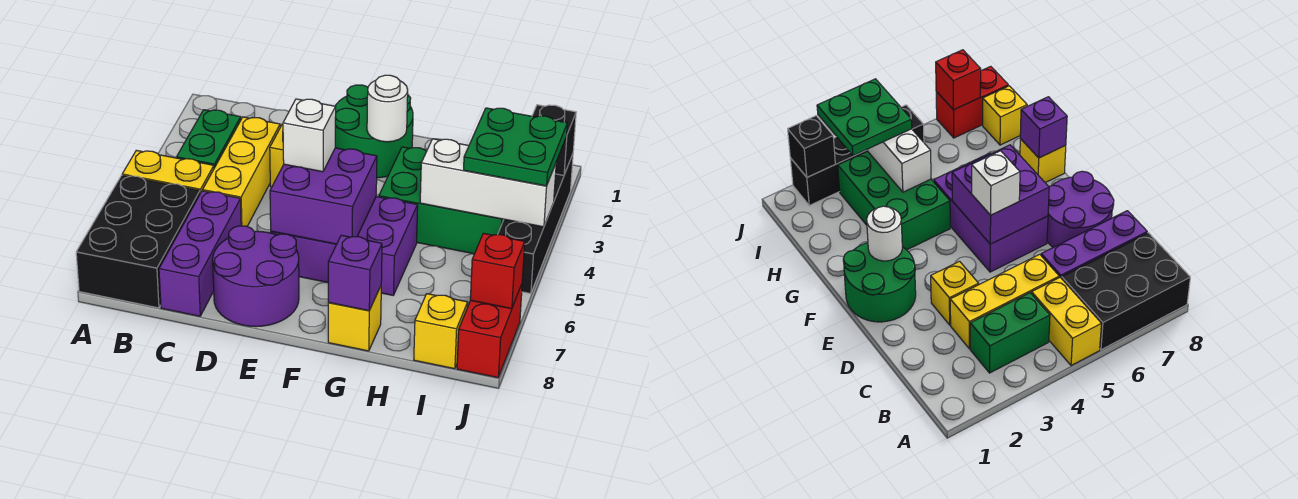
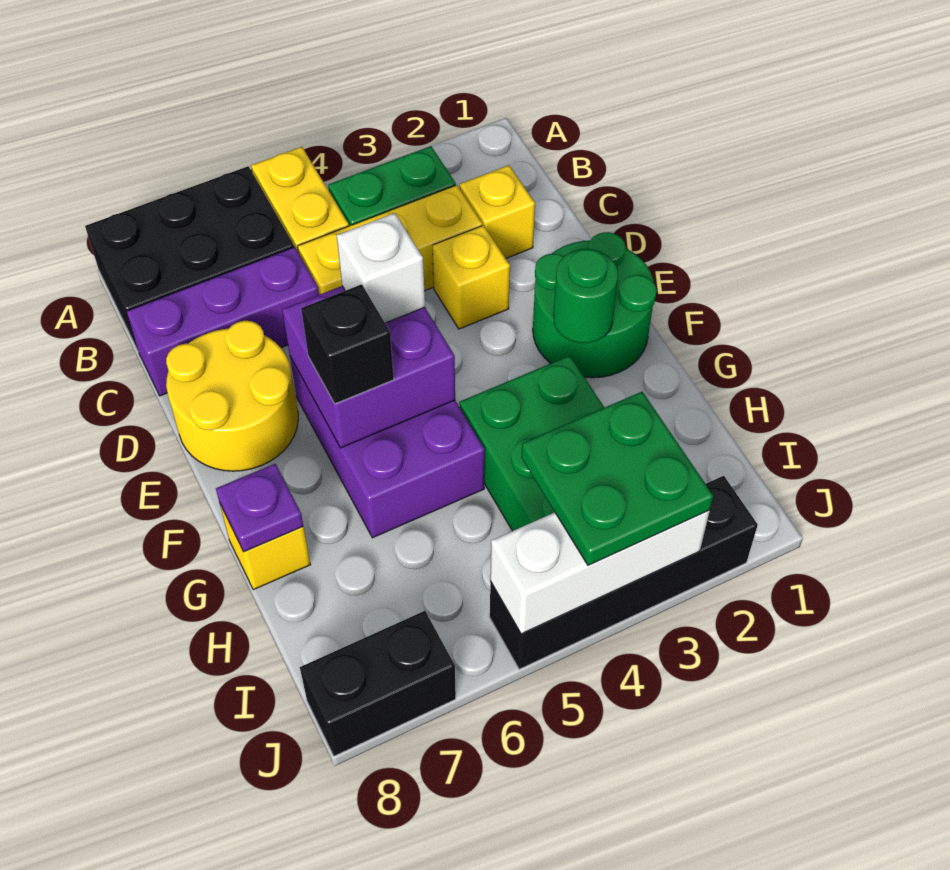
purple 2x2 round brick [213,226,299,327] -> yellow 2x2 round brick [166,321,298,471]
white 1x1 round brick [367,75,408,142] -> green 1x1 round brick [553,249,618,343]
purple 1x1 brick [328,235,382,311] -> purple 1x1 plate [216,464,303,552]
white 1x3 brick [420,139,556,227] -> white 1x3 brick turned to [490,510,710,634]
yellow 1x1 brick [414,294,468,369] -> yellow 1x1 brick moved to [460,165,535,258]
black 1x1 brick [532,105,576,175] -> black 1x1 brick moved to [301,284,394,404]
red 1x2 brick [457,284,522,378] -> black 1x2 brick [300,611,456,756]
red 1x1 brick [470,233,525,309] -> none

